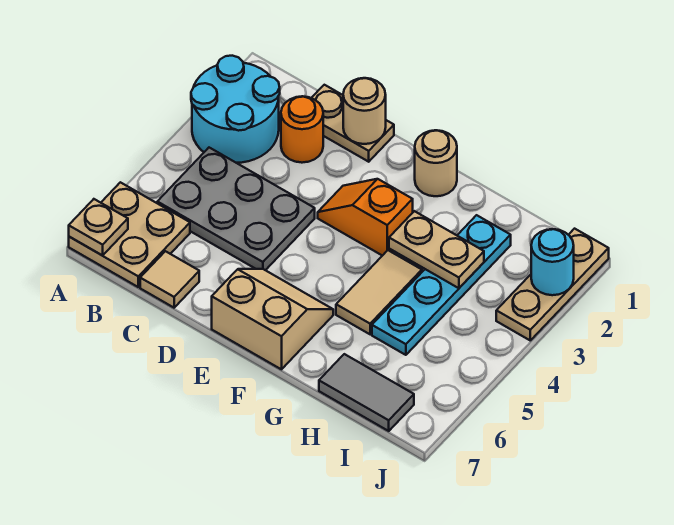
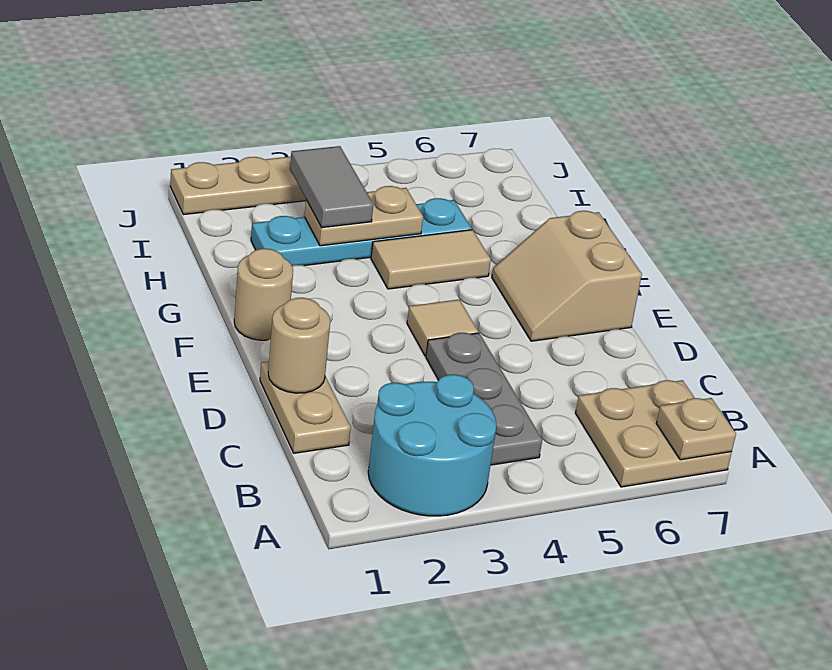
grey 2x3 plate [157,148,315,270] -> grey 1x3 plate [426,333,542,465]
orange 1x1 round brick [281,96,323,163] -> none
tan 1x1 tile [140,251,199,308] -> tan 1x1 tile moved to [407,299,478,356]
orange 1x2 slope [318,179,413,256] -> none
tan 1x2 plate [389,211,484,288] -> tan 1x2 plate turned to [304,186,423,246]
grey 1x2 tile [319,354,414,431] -> grey 1x2 tile moved to [290,146,373,228]
cyan 1x1 round brick [531,229,574,295] -> none

